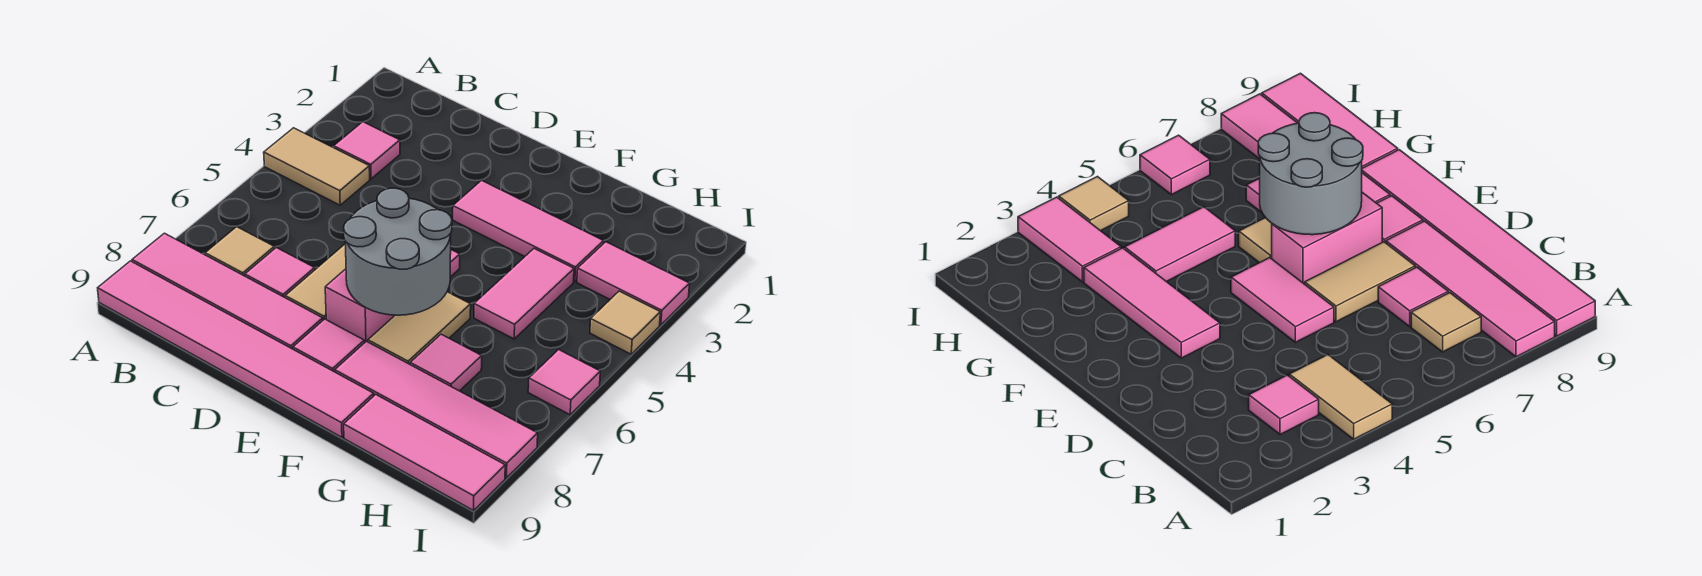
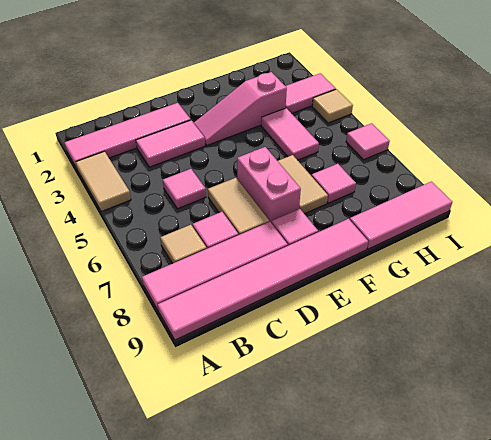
tan 1x2 tile [264,128,370,205] -> tan 1x2 tile turned to [76,151,131,212]
pink 1x1 tile [334,122,400,179] -> pink 1x1 tile moved to [163,169,206,209]
pink 1x2 tile [1231,258,1334,342] -> pink 1x2 tile moved to [136,120,205,167]
pink 1x3 tile [453,180,604,282] -> pink 1x3 slope [194,72,287,145]
grey 2x2 round brick [344,188,452,315] -> none
pink 1x4 tile [335,341,538,478] -> pink 1x4 tile moved to [65,103,191,169]

